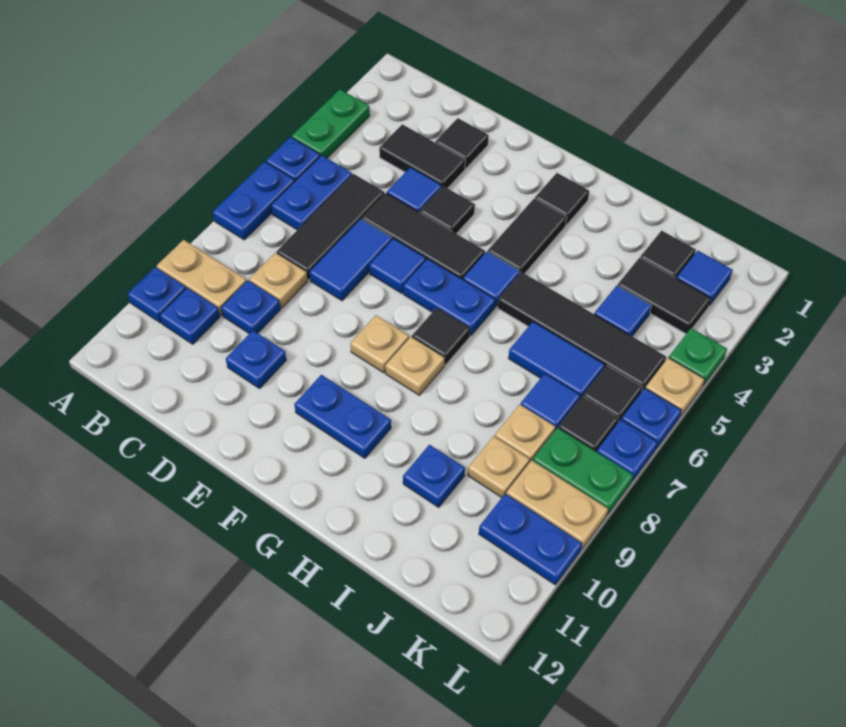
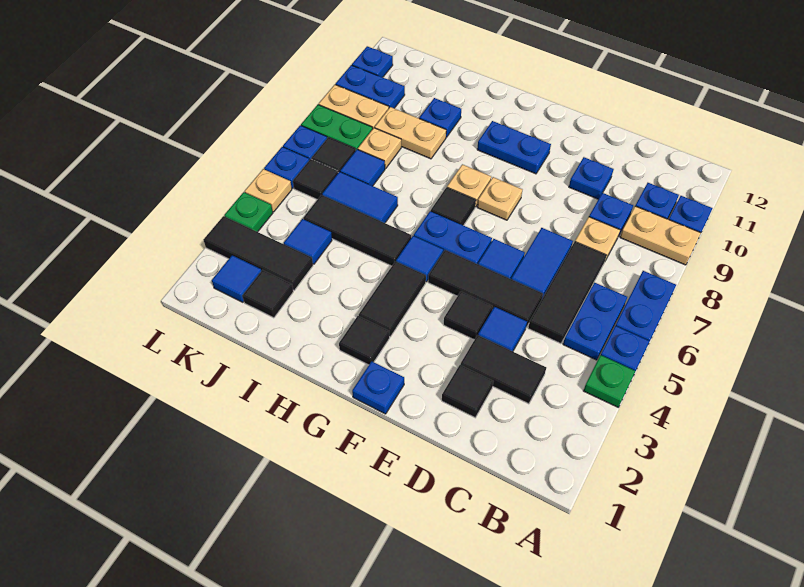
green 1x2 plate [292,89,370,158] -> green 1x1 plate [583,355,635,407]
none -> blue 1x1 plate [352,361,404,414]
black 1x4 tile [498,272,666,391] -> black 1x3 tile [303,195,411,266]
black 1x2 tile [617,258,711,334] -> black 1x3 tile [203,216,313,290]
tan 1x1 plate [468,436,530,497] -> tan 1x2 plate [375,107,446,159]
none -> blue 1x1 plate [352,46,393,77]

